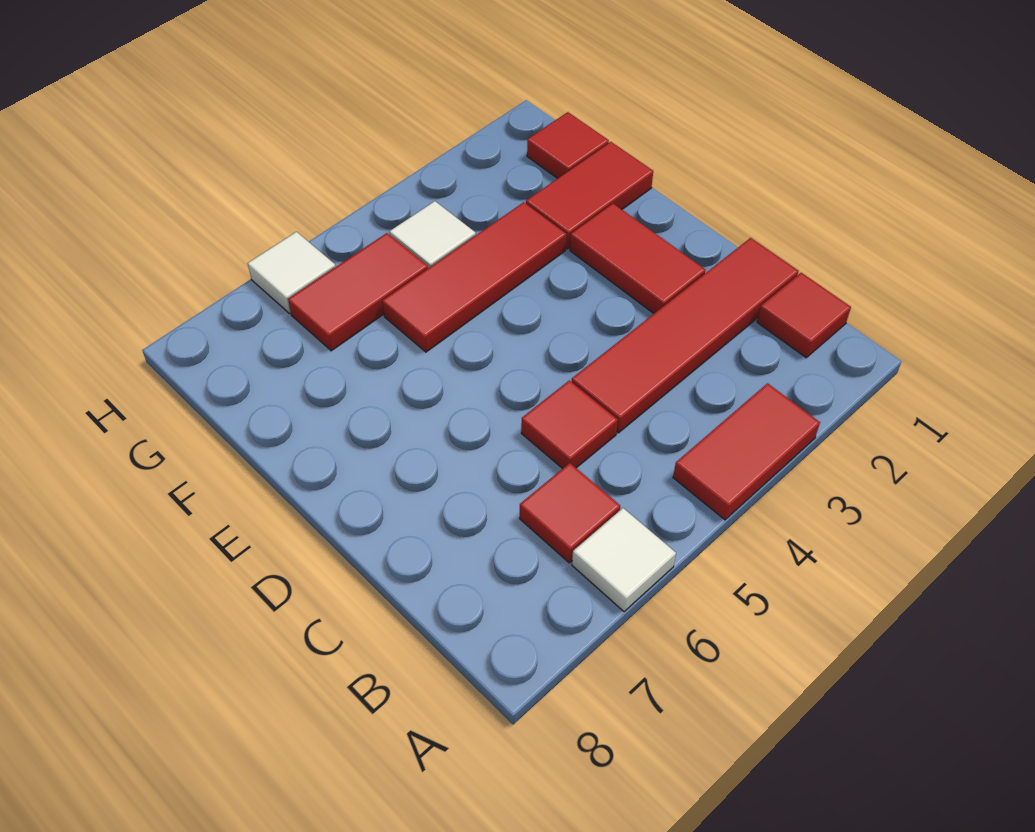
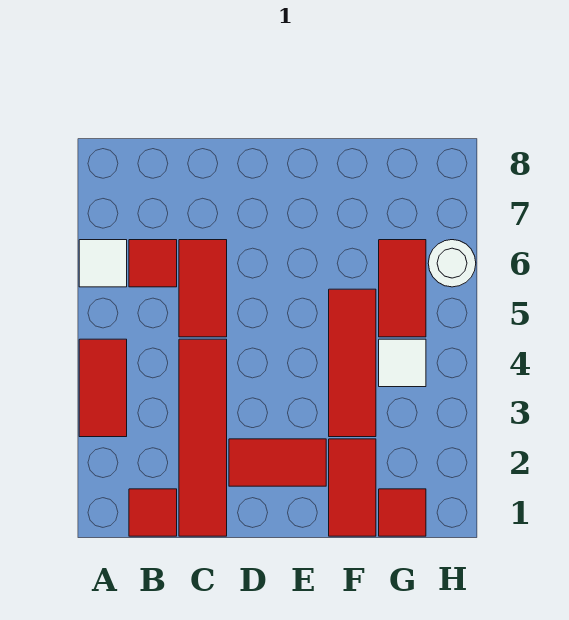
red 1x1 tile [521,380,618,469] -> red 1x2 tile [179,240,227,337]
white 1x1 tile [248,232,336,313] -> white 1x1 round brick [428,240,476,287]

